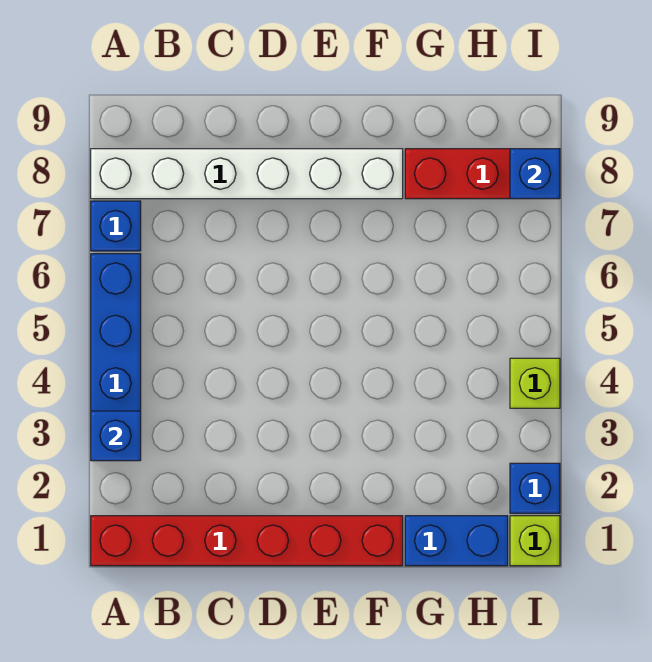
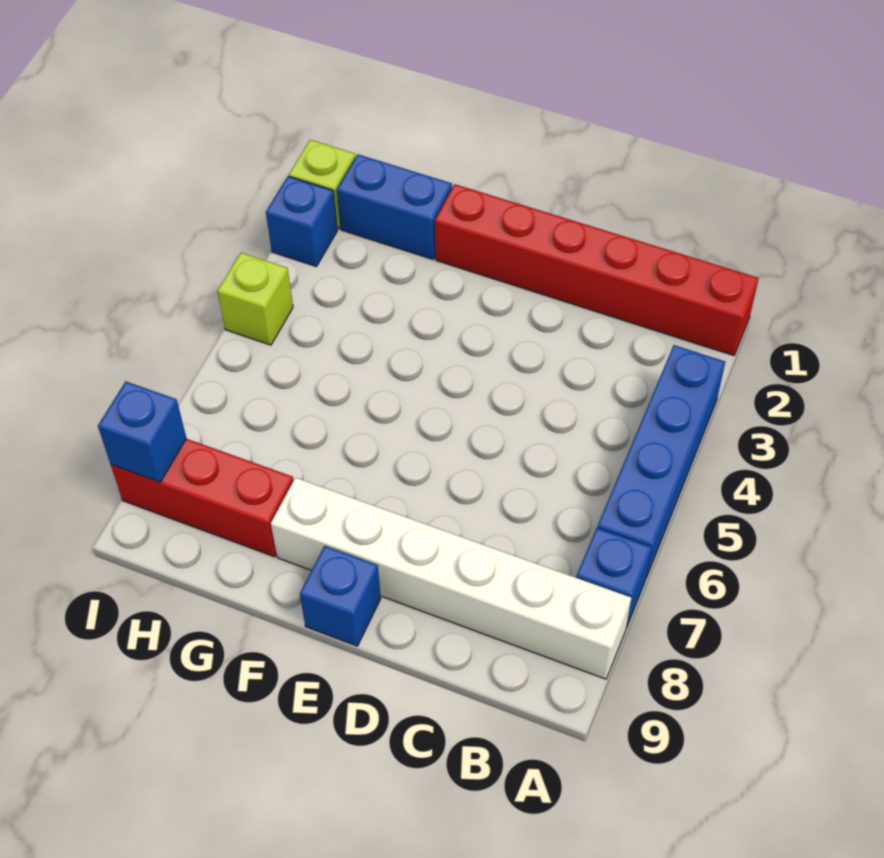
blue 1x1 brick [91,411,141,461] -> blue 1x1 brick moved to [300,546,381,646]

